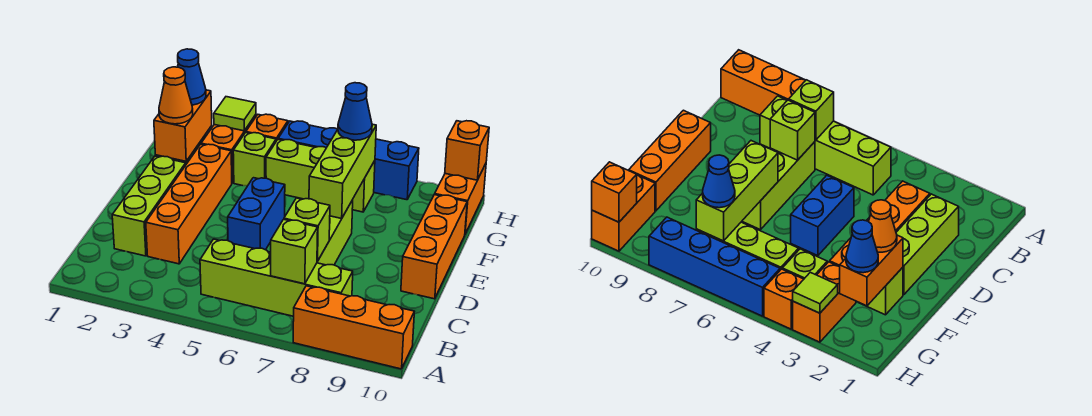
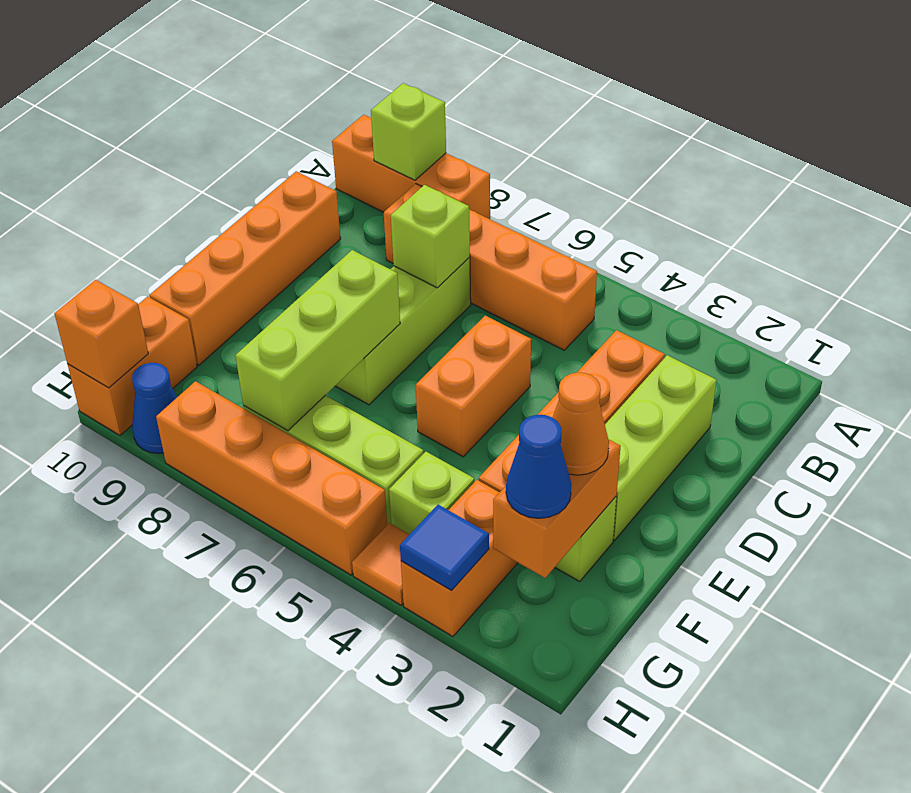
lime 1x4 brick [200,239,353,316] -> orange 1x4 brick [384,184,597,350]
lime 1x1 brick [271,219,318,284] -> lime 1x1 brick moved to [371,83,446,180]
blue 1x2 brick [228,178,285,250] -> orange 1x2 brick [416,316,531,457]
orange 1x3 brick [401,194,467,299] -> orange 1x4 brick [150,171,341,365]
blue 1x1 cone [338,83,372,140] -> blue 1x1 cone moved to [132,363,177,454]
lime 1x1 tile [214,97,256,131] -> blue 1x1 tile [400,505,489,590]
orange 1x1 brick [246,114,288,141] -> orange 1x1 tile [352,523,409,605]
blue 1x4 brick [278,121,419,200] -> orange 1x4 brick [156,381,387,575]

